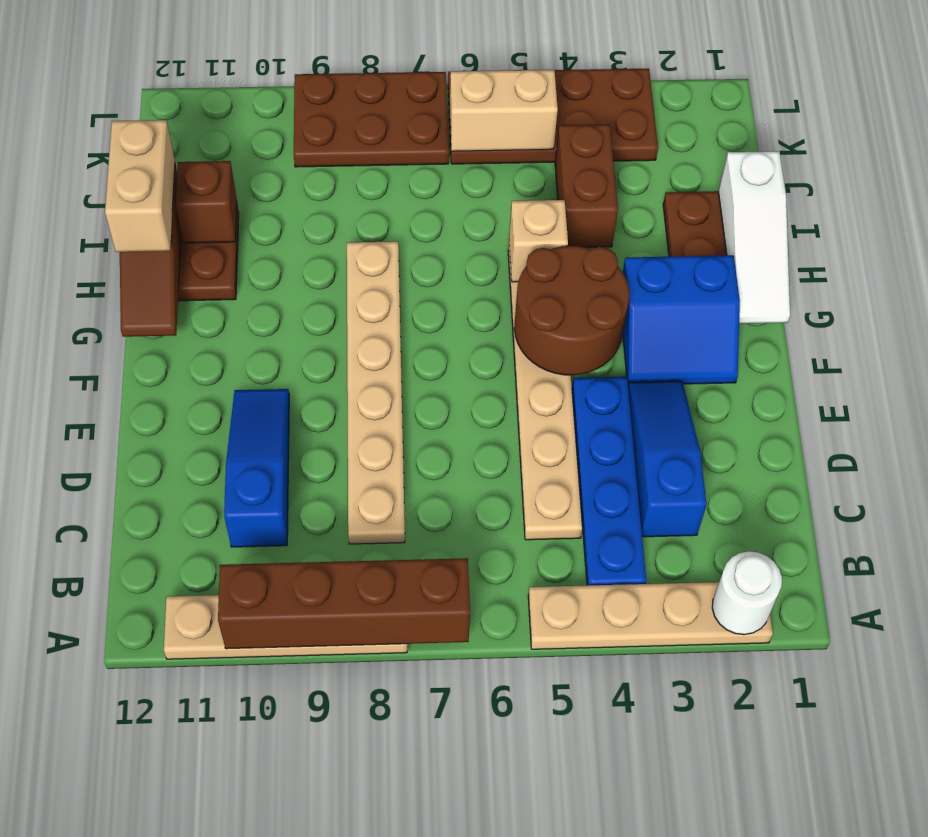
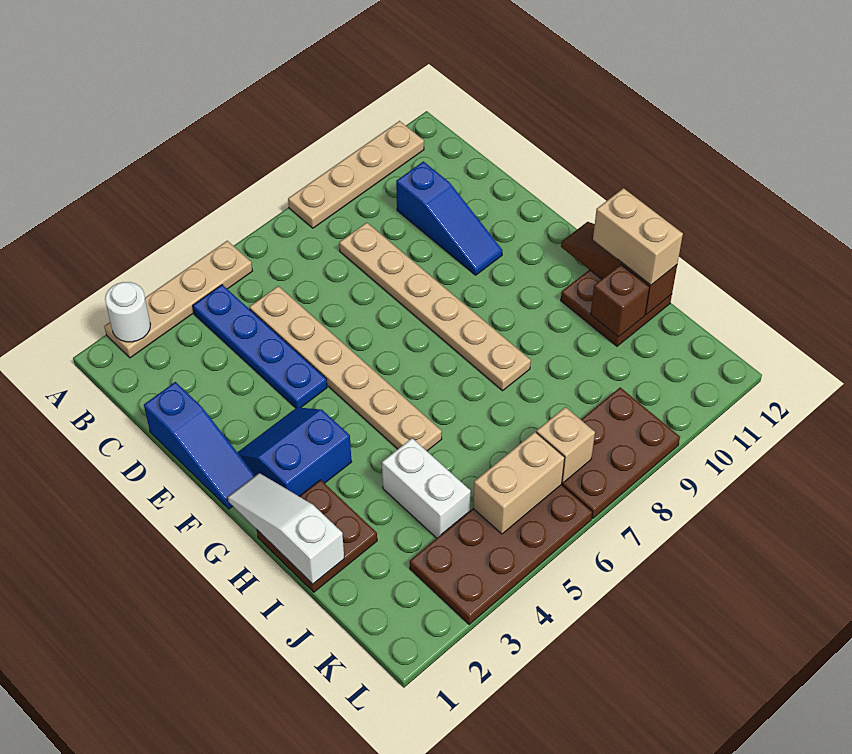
brown 1x4 brick [218,558,470,649] -> none
blue 1x3 slope [628,380,706,537] -> blue 1x3 slope moved to [144,382,255,509]
brown 2x2 round brick [514,246,629,375] -> none
tan 1x1 brick [509,200,568,282] -> tan 1x1 brick moved to [536,407,595,483]
brown 1x2 brick [555,124,618,248] -> white 1x2 brick [382,438,471,538]

